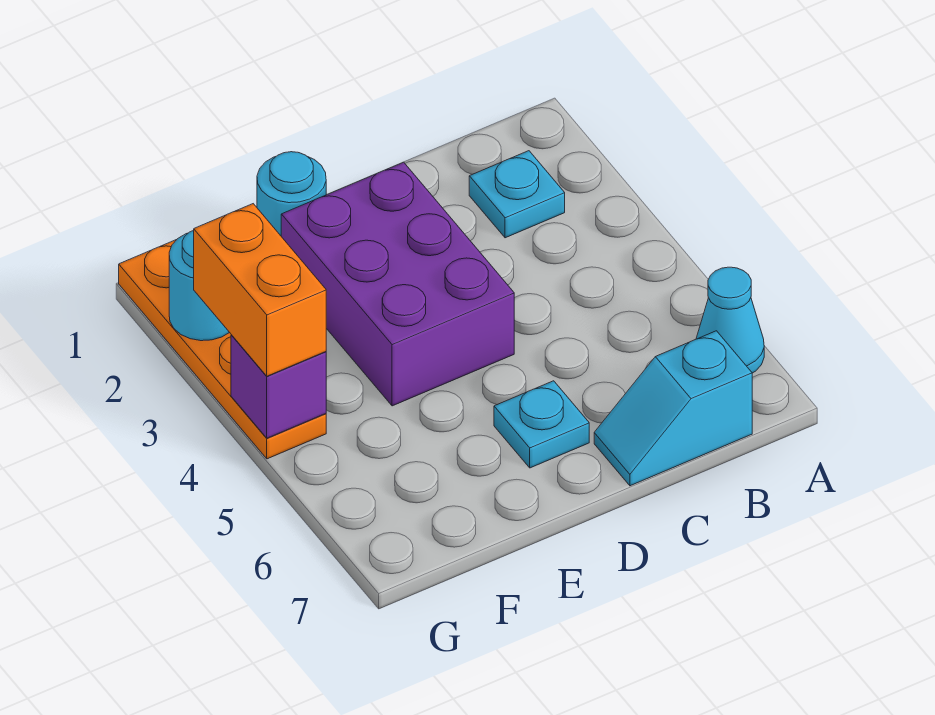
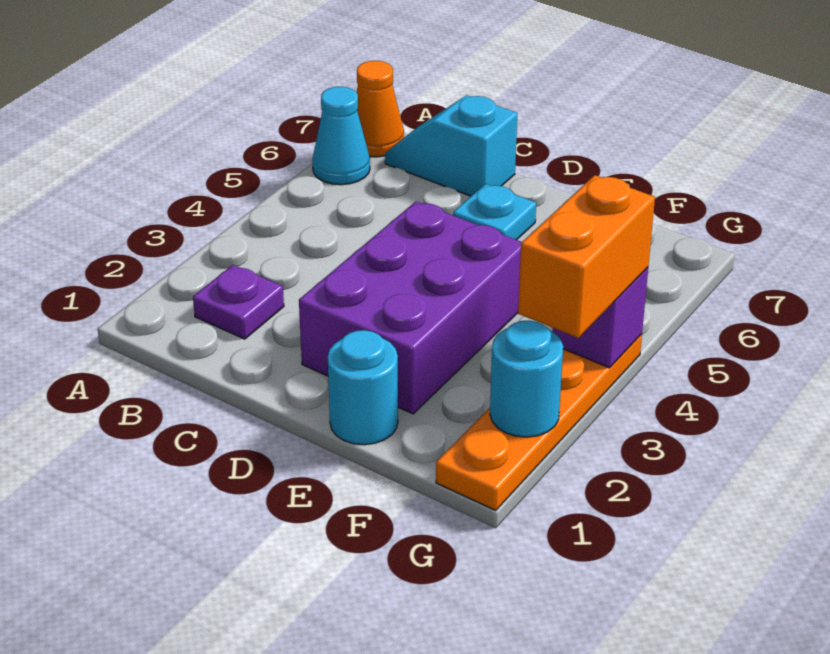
none -> orange 1x1 cone [357,61,404,157]
cyan 1x1 plate [469,151,565,238] -> purple 1x1 plate [193,265,284,339]
cyan 1x2 slope [594,331,752,486] -> cyan 1x2 slope turned to [385,95,517,196]

